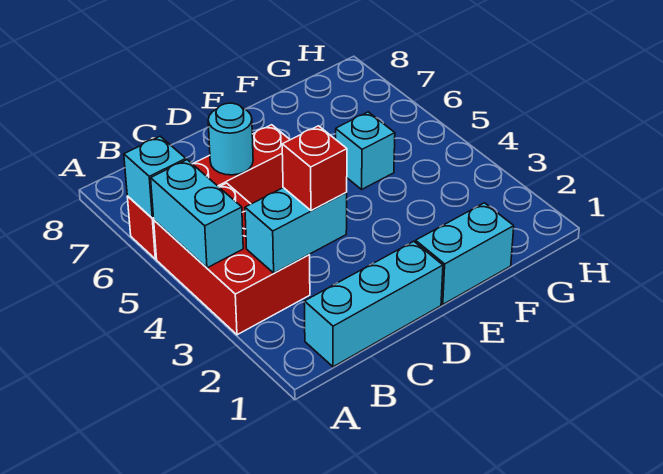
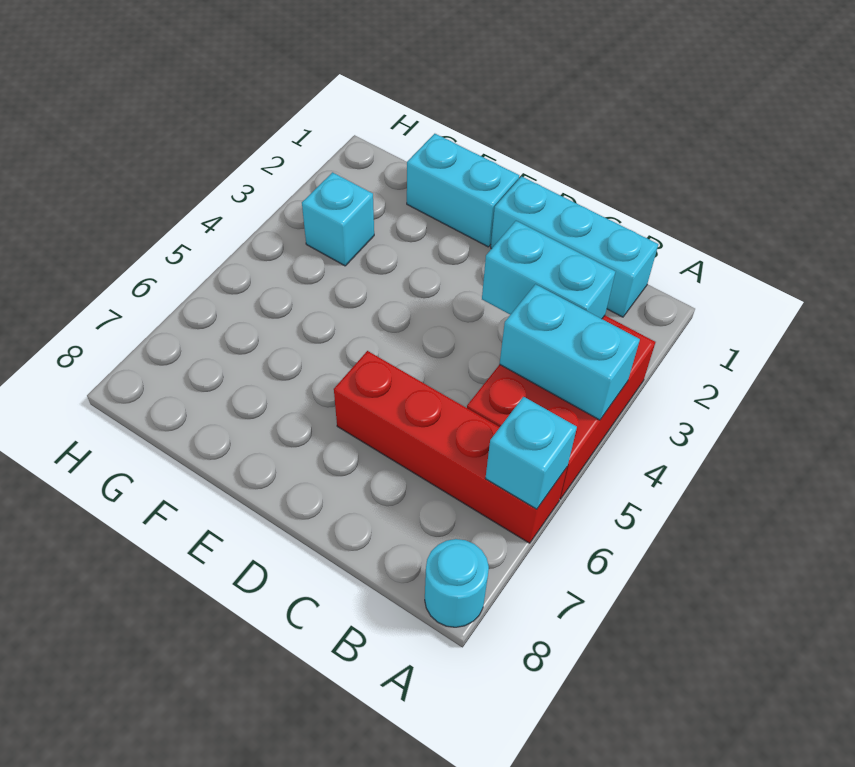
cyan 1x2 brick [151,160,243,268] -> cyan 1x2 brick turned to [500,284,640,420]
red 1x1 brick [282,126,347,211] -> none
cyan 1x1 round brick [208,103,253,175] -> cyan 1x1 round brick moved to [425,539,489,627]
cyan 1x1 brick [336,112,395,189] -> cyan 1x1 brick moved to [302,172,374,266]

